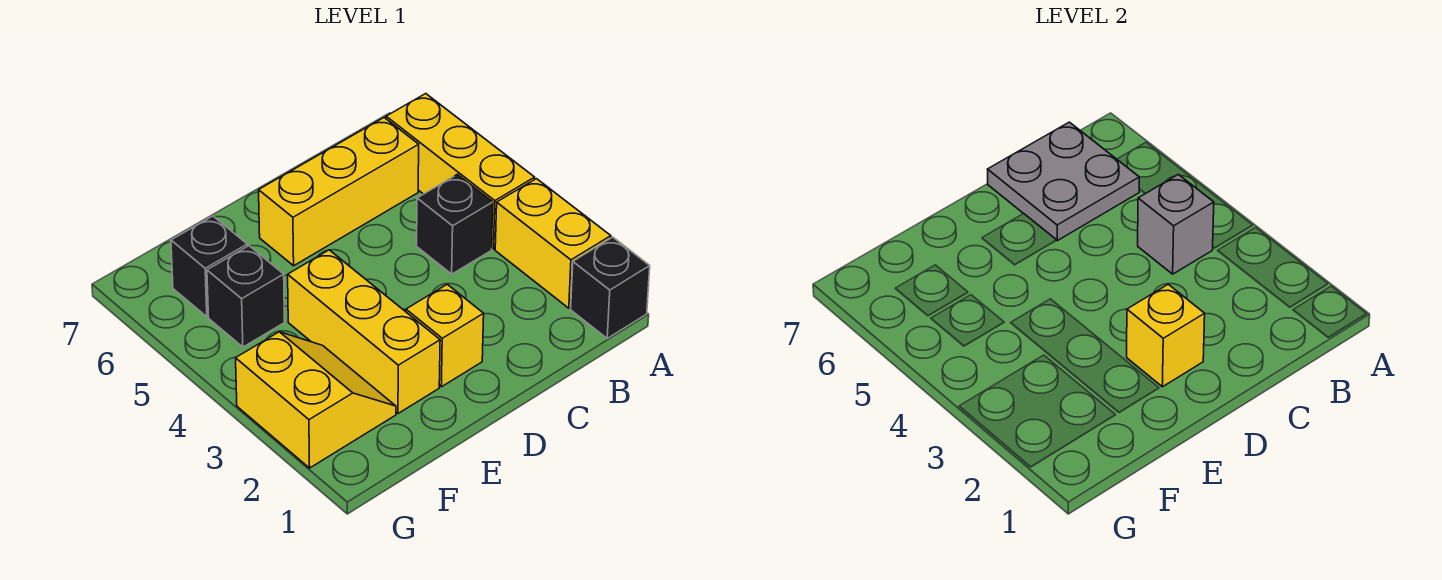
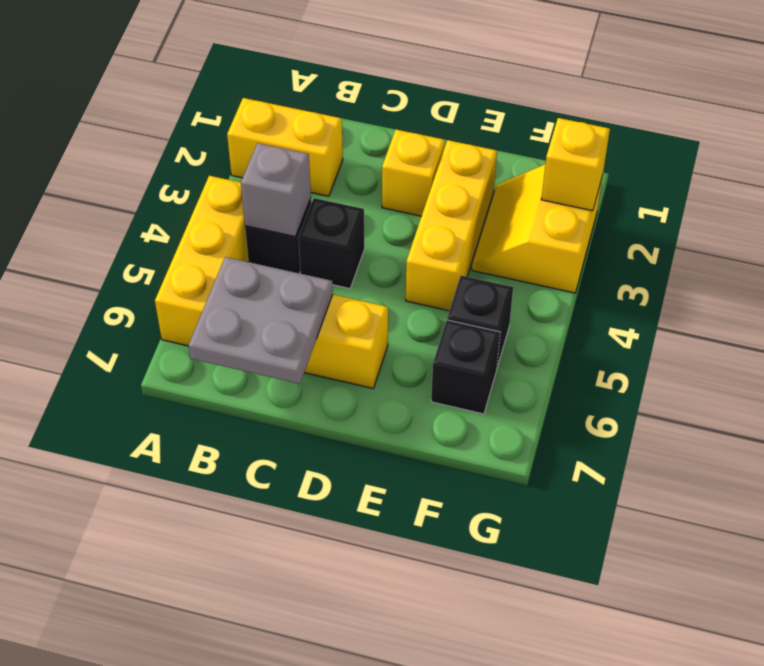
black 1x1 brick [571,237,650,338] -> black 1x1 brick moved to [298,198,365,289]
yellow 1x2 brick [495,179,611,308] -> yellow 1x2 brick turned to [227,98,343,196]
yellow 1x1 brick [1127,284,1205,387] -> yellow 1x1 brick moved to [541,118,610,211]

